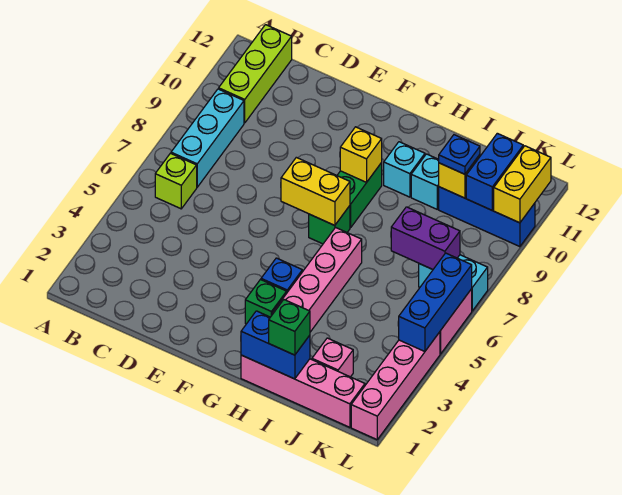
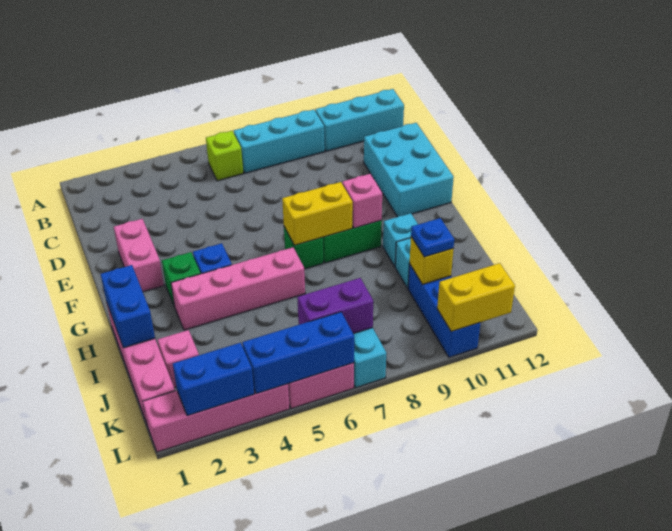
lime 1x3 brick [219,25,292,123] -> cyan 1x3 brick [315,89,404,151]
none -> cyan 2x3 brick [364,123,454,217]
none -> pink 1x2 brick [114,219,164,292]
yellow 1x2 brick [281,157,350,225] -> yellow 1x2 brick turned to [282,182,353,245]
yellow 1x1 brick [340,127,382,183] -> pink 1x1 brick [342,174,382,228]
green 1x1 brick [269,300,310,355] -> none
purple 1x2 brick [391,207,460,270] -> purple 1x2 brick turned to [297,278,373,334]
blue 1x2 brick [466,133,523,210] -> blue 1x2 brick moved to [173,343,254,416]

